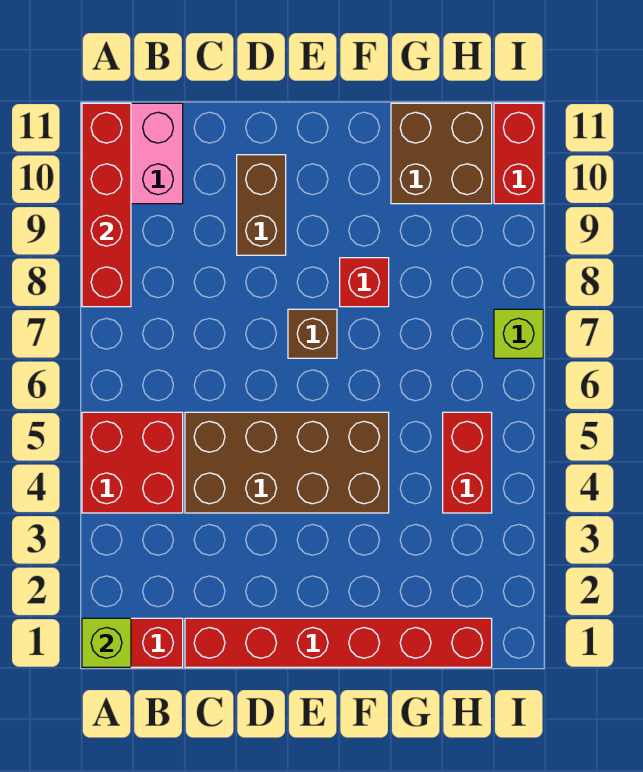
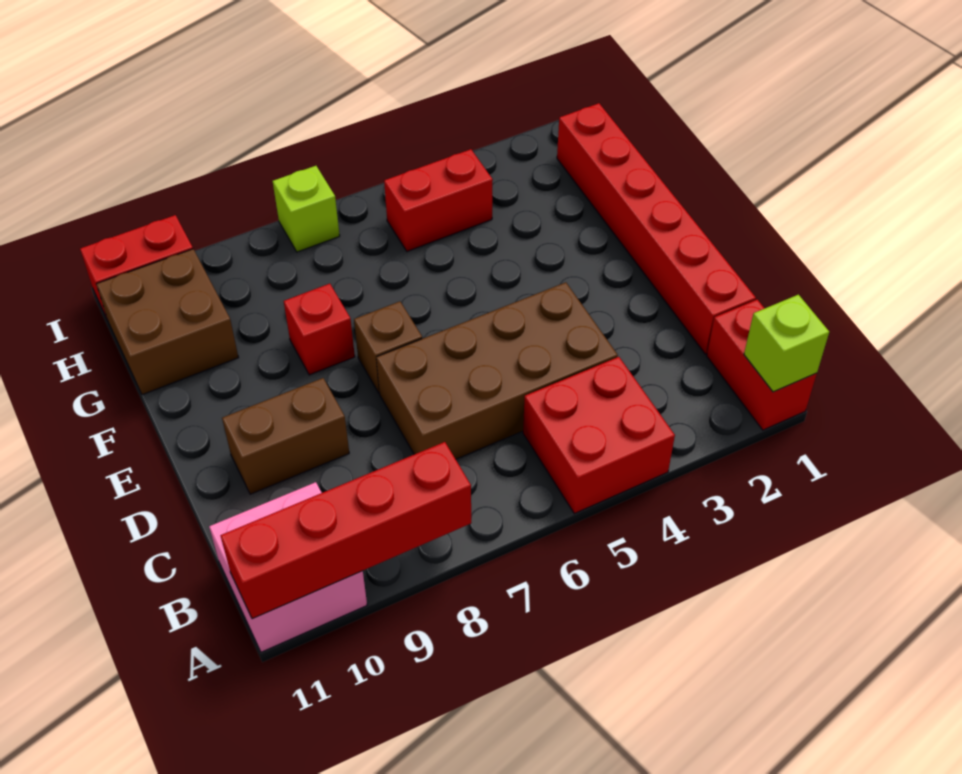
brown 2x4 brick [185,412,389,513] -> brown 2x4 brick turned to [376,282,618,459]

